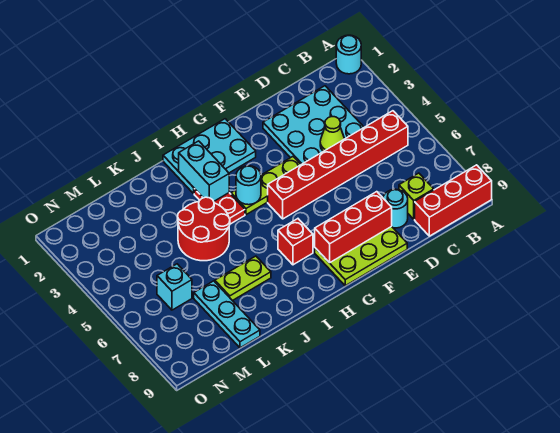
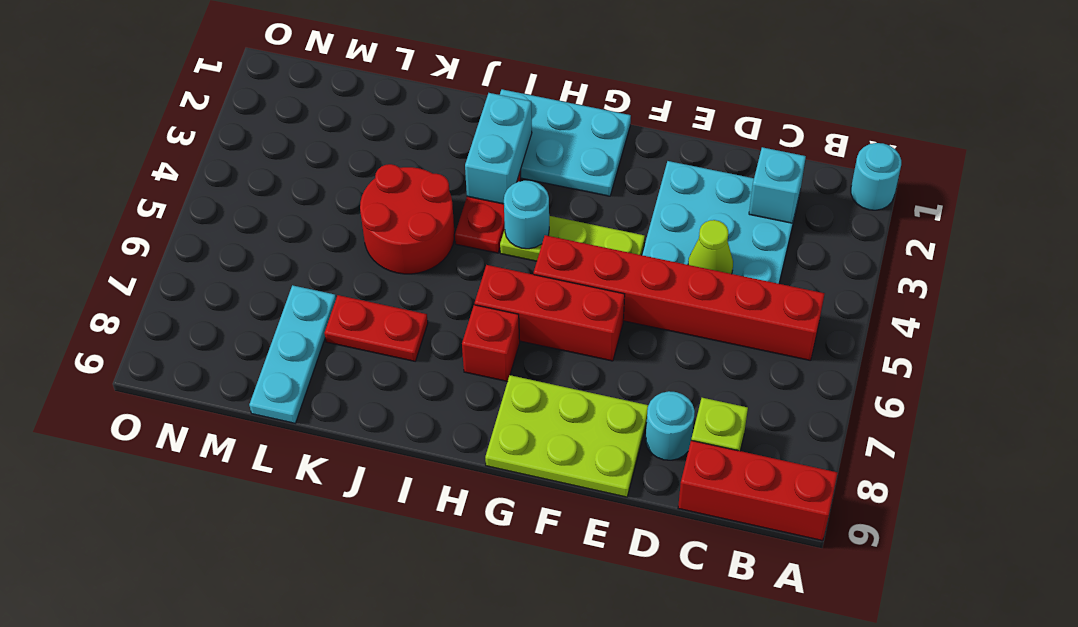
red 1x3 brick [315,192,392,263] -> red 1x3 brick moved to [475,265,625,361]
lime 1x2 plate [215,256,271,301] -> red 1x2 plate [325,295,428,361]
cyan 1x1 brick [157,264,192,310] -> cyan 1x1 brick moved to [749,147,806,223]

